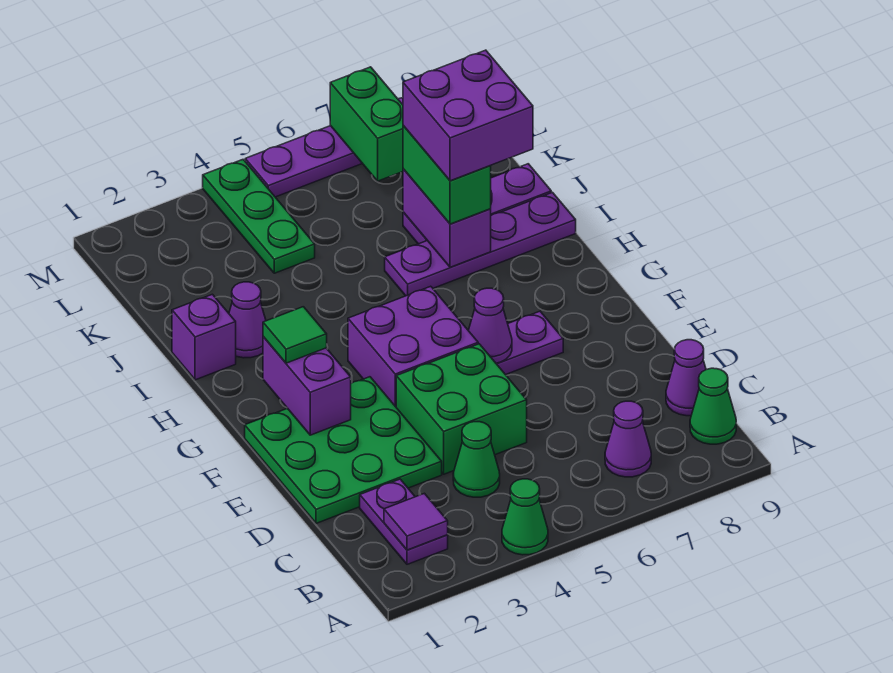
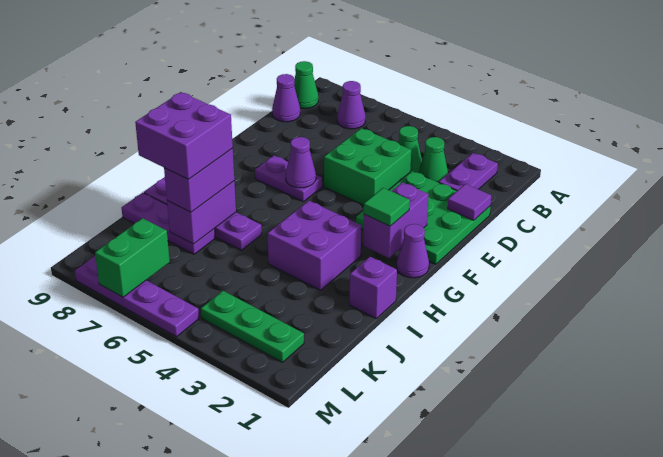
green 1x1 cone [502,479,548,555] -> green 1x1 cone moved to [418,137,448,182]
purple 1x1 tile [384,493,448,550] -> purple 1x1 tile moved to [448,184,491,220]
purple 2x2 brick [348,286,478,407] -> purple 2x2 brick moved to [268,201,361,290]
purple 1x1 cone [229,282,266,358] -> purple 1x1 cone moved to [397,224,429,278]
green 1x2 brick [403,126,491,224] -> purple 1x2 brick [164,148,234,212]
green 1x3 plate [203,160,315,273] -> green 1x3 plate turned to [201,291,304,362]

